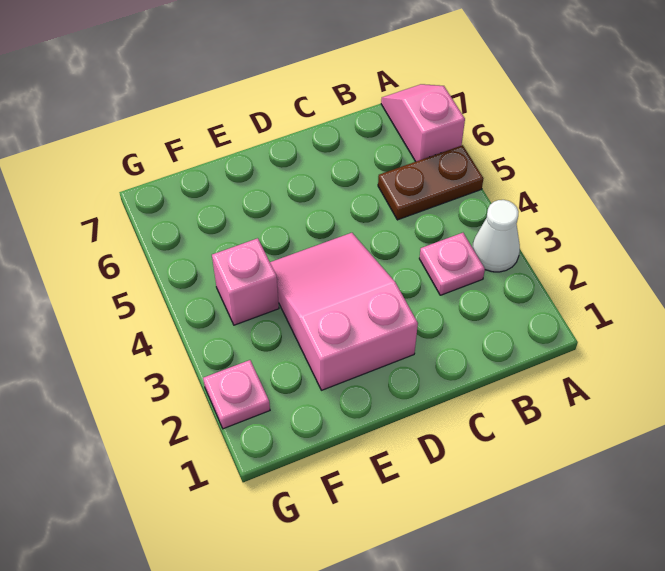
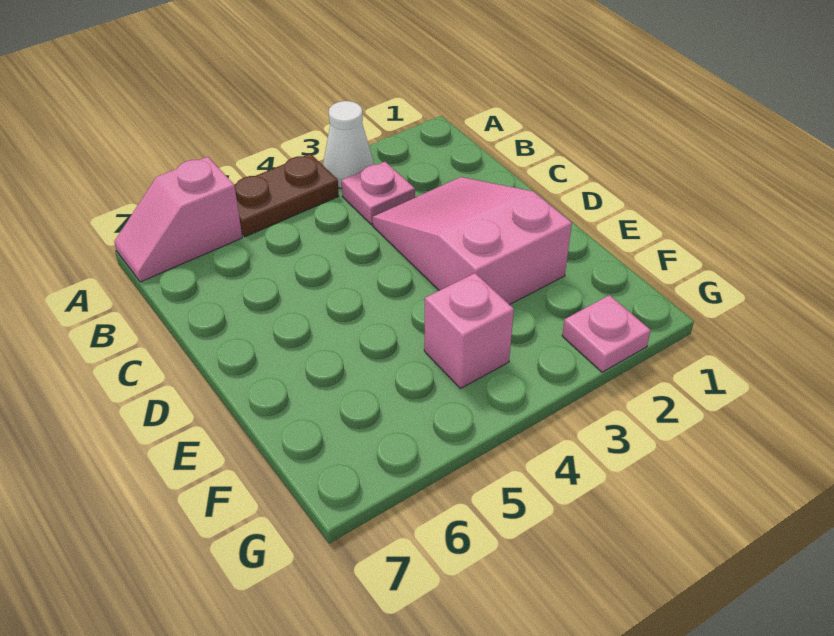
brown 1x2 plate [378,145,483,220] -> brown 1x2 plate turned to [234,154,339,237]
pink 2x3 slope [270,233,418,390] -> pink 2x3 slope turned to [372,177,572,305]

